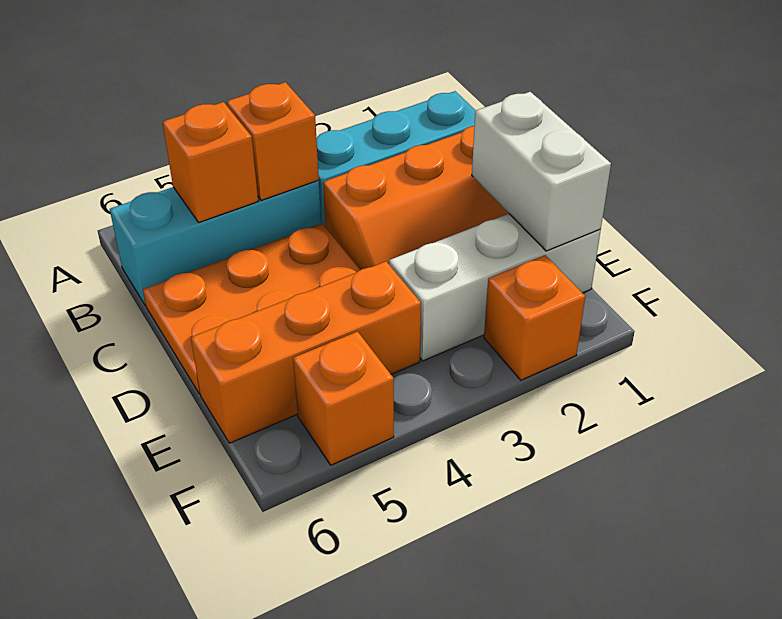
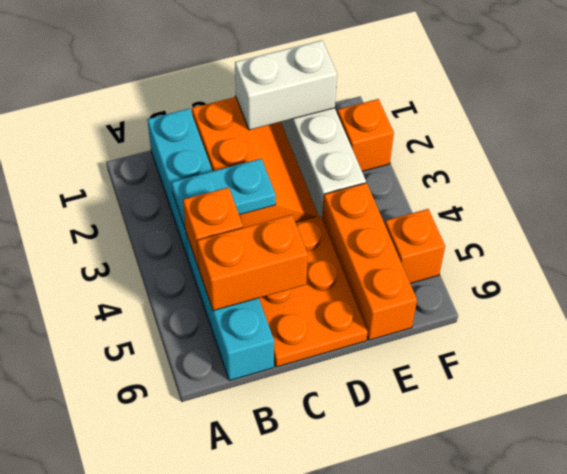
none -> cyan 1x2 plate [171,159,276,229]
orange 1x1 brick [163,102,258,223] -> orange 1x2 brick [197,215,308,311]

